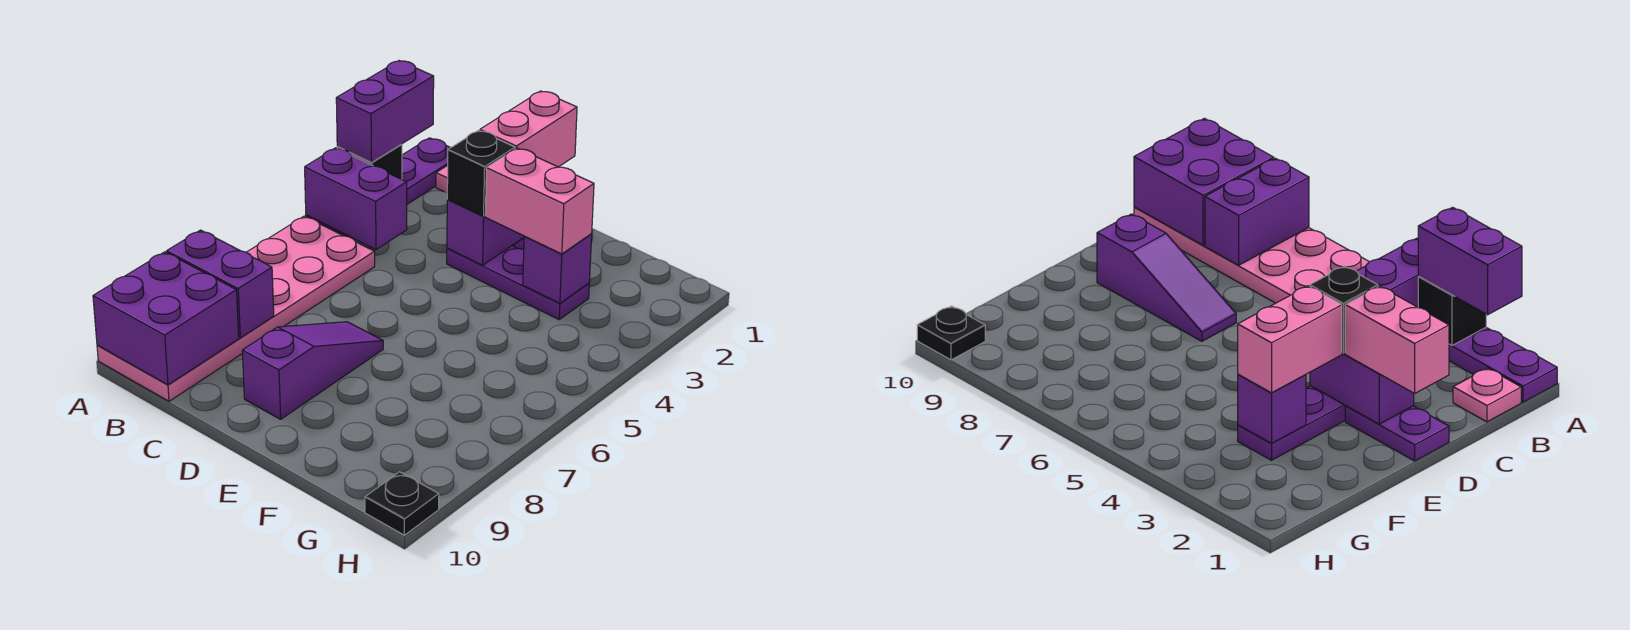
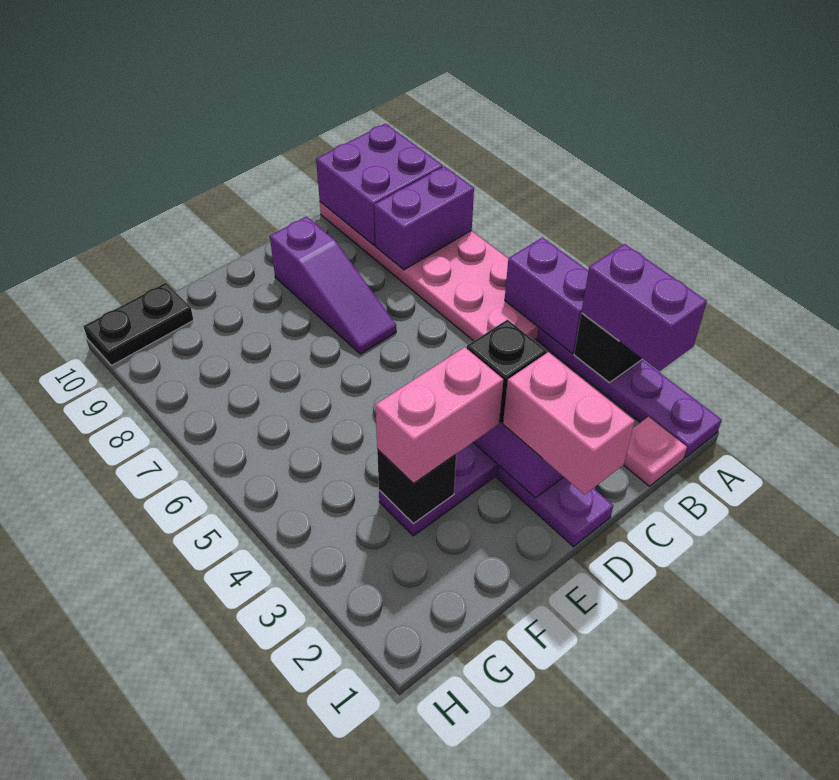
purple 1x2 brick [305,148,407,250] -> purple 1x2 brick turned to [505,237,588,353]
purple 1x1 brick [523,234,592,303] -> black 1x1 brick [377,449,456,524]
black 1x1 plate [365,472,439,535] -> black 1x2 plate [83,283,194,365]

